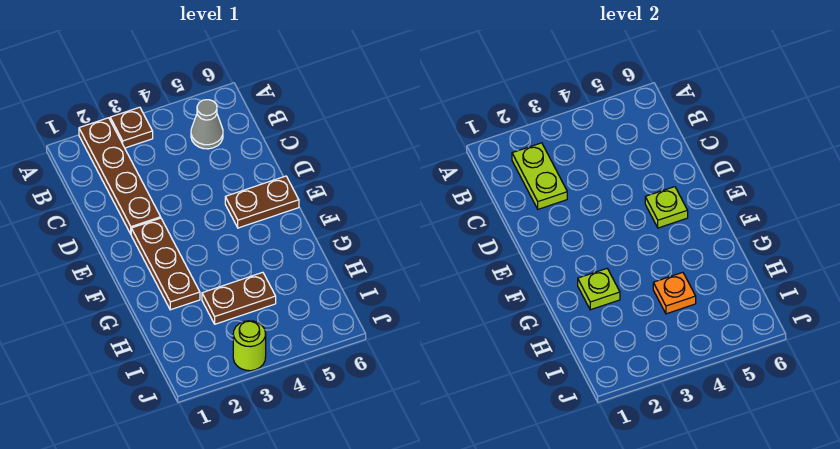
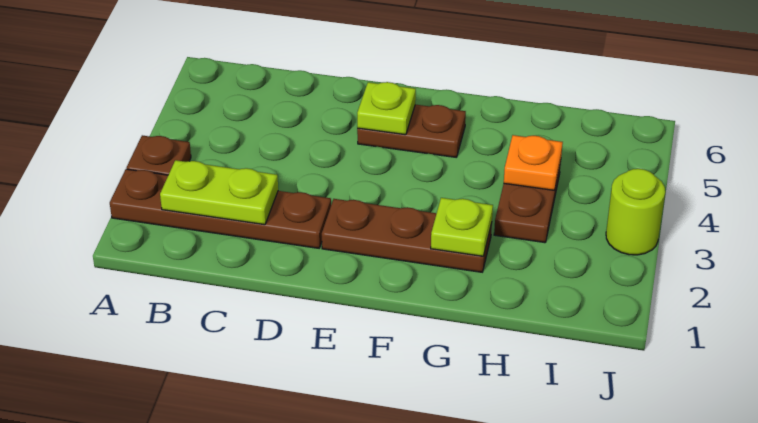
grey 1x1 cone [191,100,223,149] -> none
brown 1x2 plate [225,176,299,228] -> brown 1x2 plate turned to [357,105,466,157]

